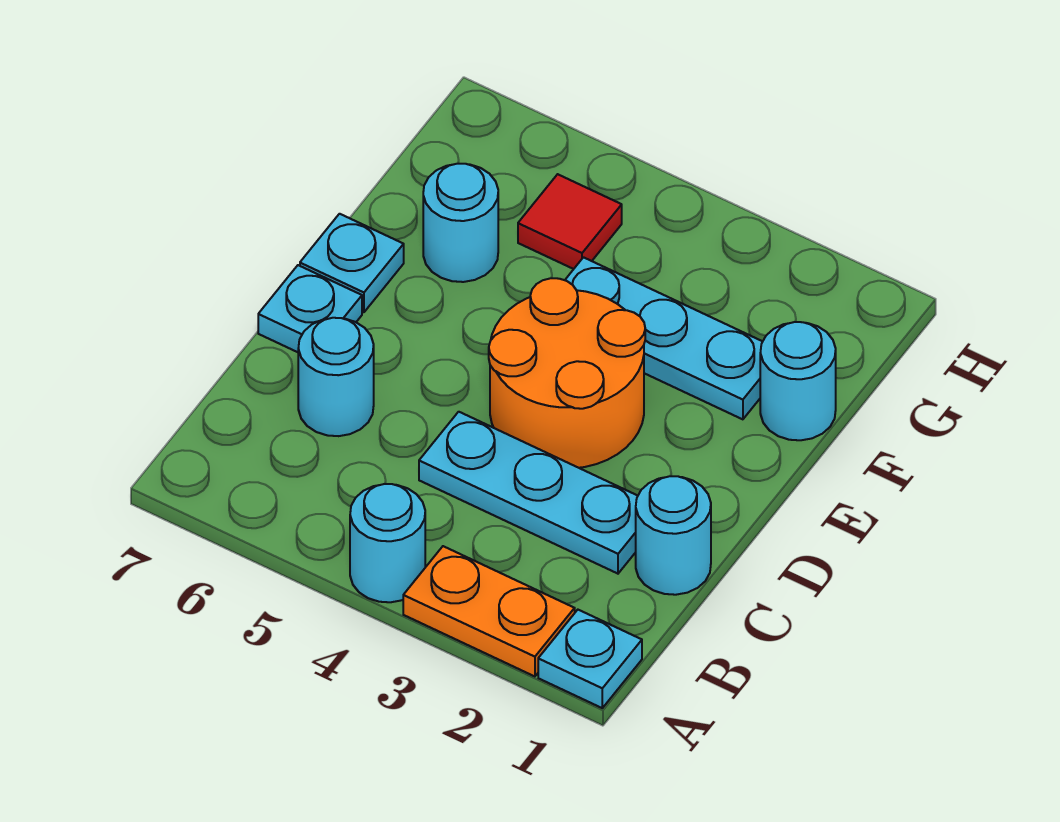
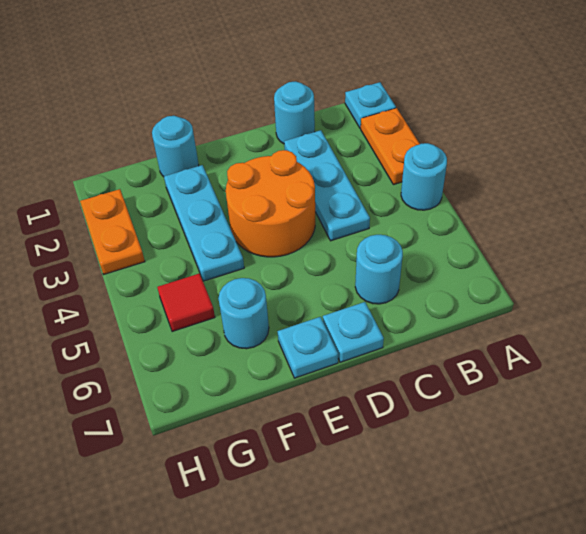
none -> orange 1x2 plate [80,189,145,274]

